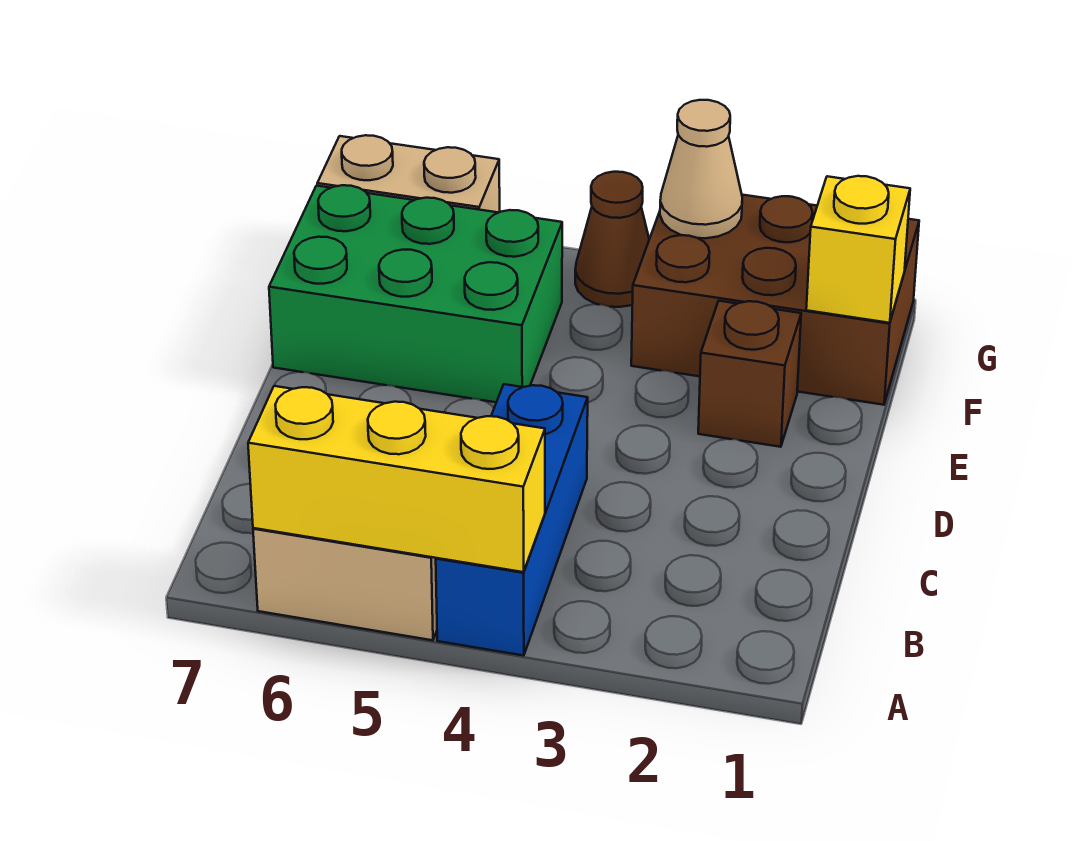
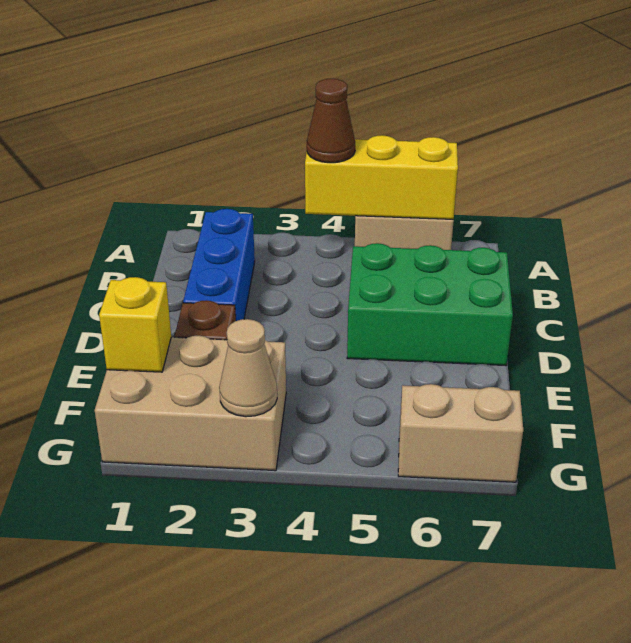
blue 1x3 brick [436,384,588,656] -> blue 1x3 brick moved to [183,209,255,321]
green 2x3 brick [269,185,562,402] -> green 2x3 brick moved to [347,243,513,366]
brown 2x3 brick [631,195,919,405] -> tan 2x3 brick [95,336,286,471]
brown 1x1 cone [575,172,649,307] -> brown 1x1 cone moved to [307,79,355,163]

